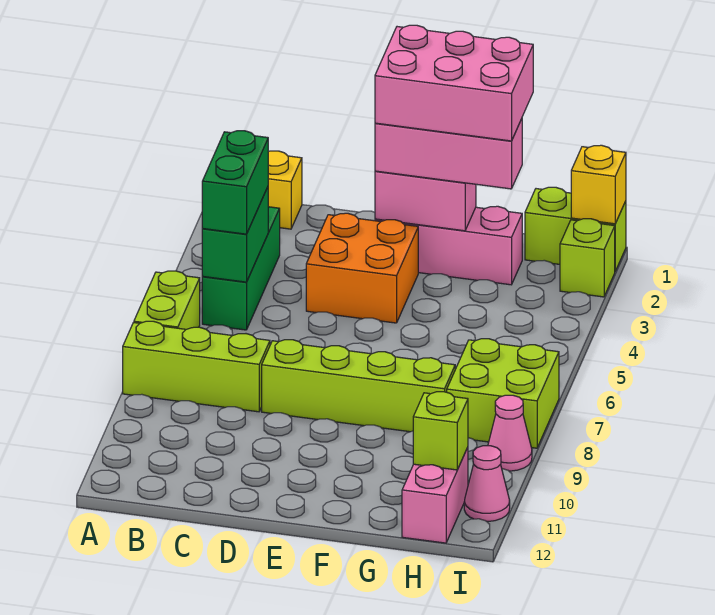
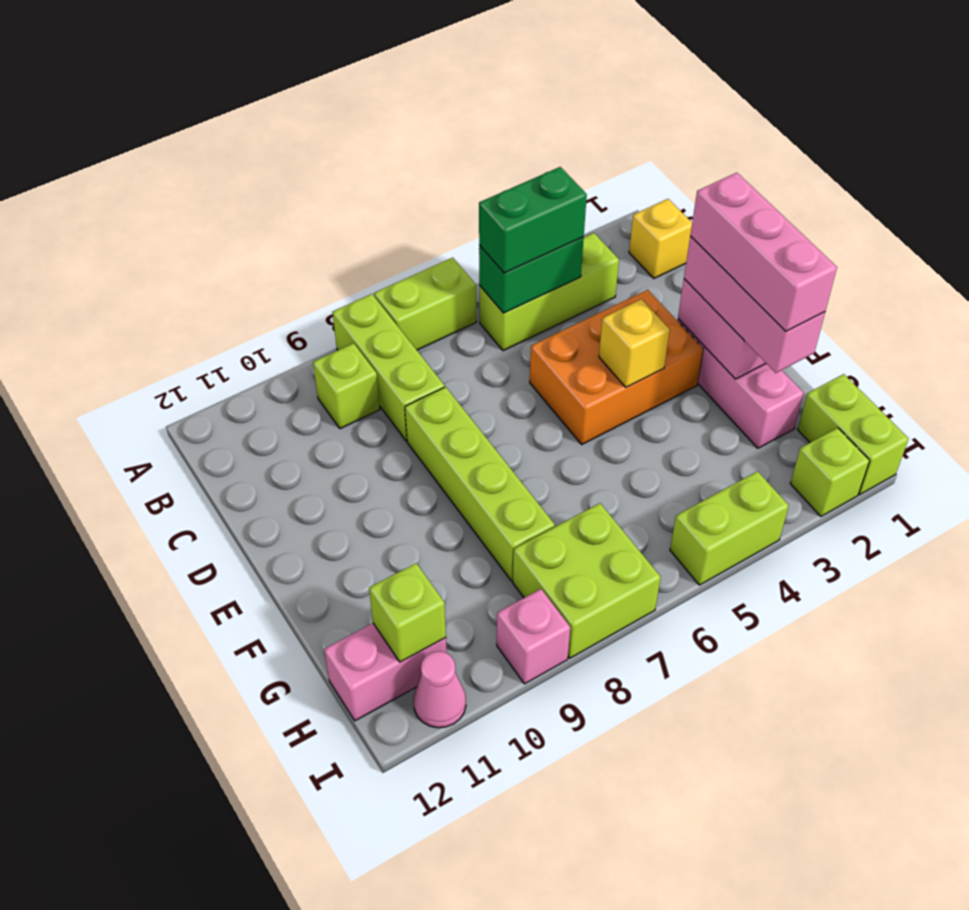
green 1x3 brick [202,207,280,330] -> lime 1x3 brick [479,233,619,351]
none -> lime 1x1 brick [313,343,380,429]
orange 2x2 brick [306,213,418,323] -> orange 2x3 brick [530,290,703,444]
pink 2x3 brick [375,25,533,141] -> pink 1x3 brick [690,173,837,331]
yellow 1x1 brick [571,145,626,224] -> yellow 1x1 brick moved to [599,299,670,387]
none -> lime 1x2 brick [670,471,789,585]
pink 1x1 cone [488,395,532,471] -> pink 1x1 brick [497,589,570,684]

